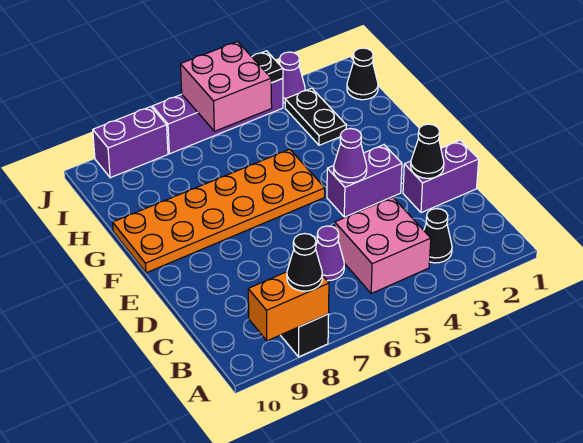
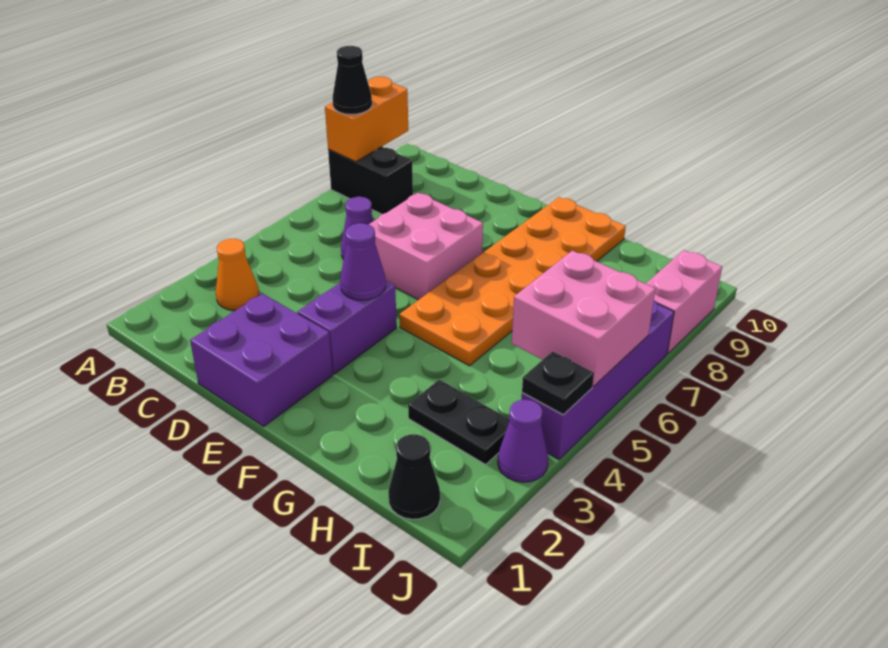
black 1x1 cone [424,208,452,263] -> orange 1x1 cone [216,239,259,310]
pink 2x2 brick [335,197,431,293] -> pink 2x2 brick moved to [369,193,483,300]
purple 1x2 brick [403,140,479,213] -> purple 2x2 brick [190,294,333,426]
black 1x1 cone [411,124,444,178] -> none
purple 1x2 brick [93,107,168,178] -> pink 1x2 brick [646,250,722,354]

